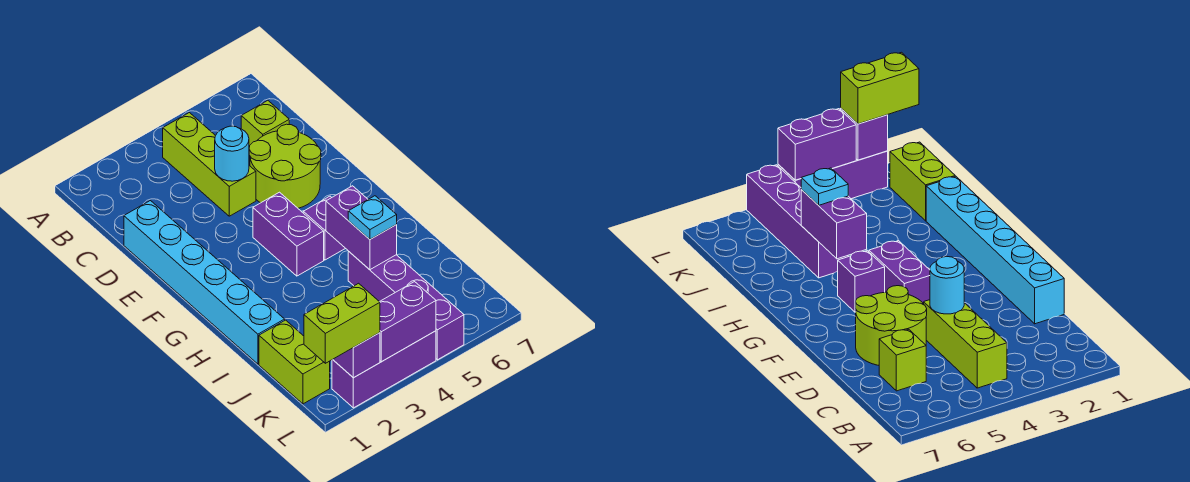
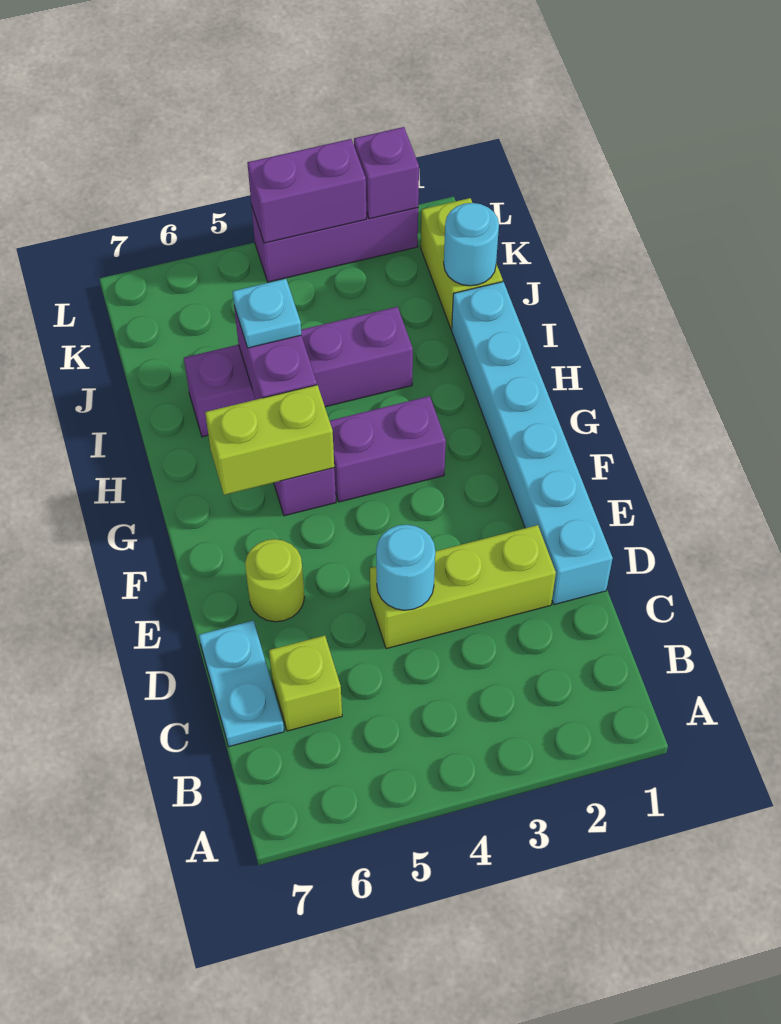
lime 1x3 brick [163,113,256,216] -> lime 1x3 brick turned to [370,525,556,649]
none -> cyan 1x2 plate [199,621,284,747]
lime 2x2 round brick [249,124,321,208] -> lime 1x1 round brick [245,539,305,622]
purple 1x2 brick [253,192,324,276] -> purple 1x2 brick turned to [330,396,446,502]
purple 1x4 brick [348,252,464,360] -> purple 1x4 brick turned to [184,307,413,437]
none -> cyan 1x1 round brick [444,203,499,286]
lime 1x2 brick [304,283,380,363] -> lime 1x2 brick moved to [205,385,334,495]

